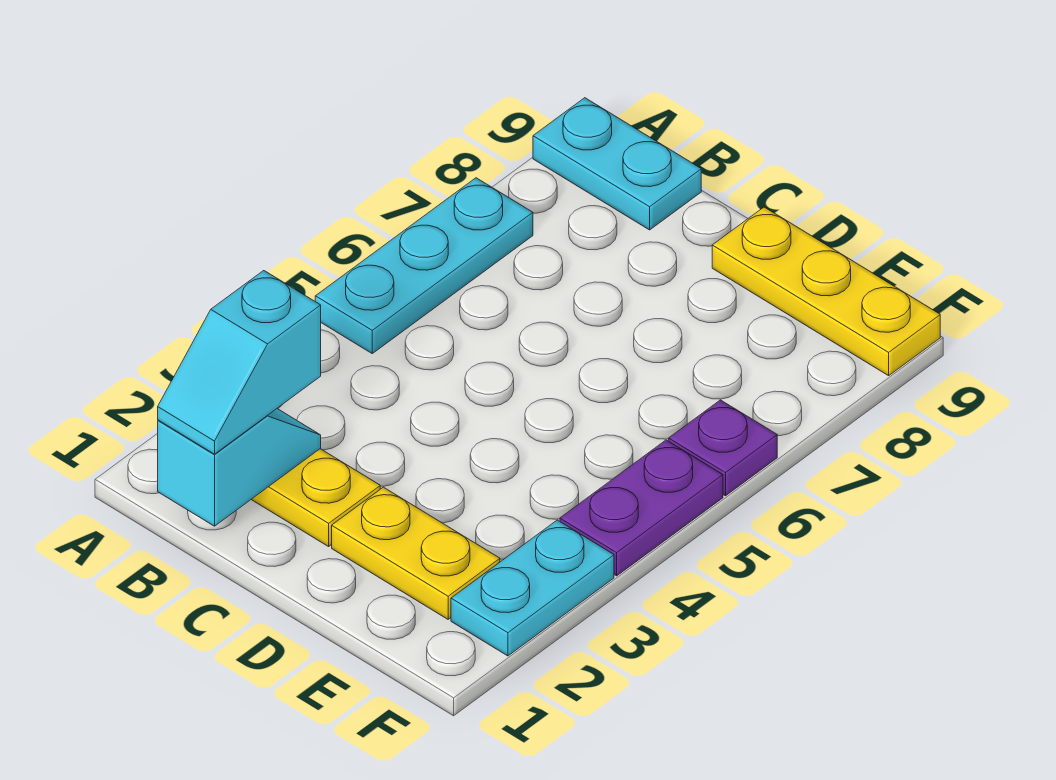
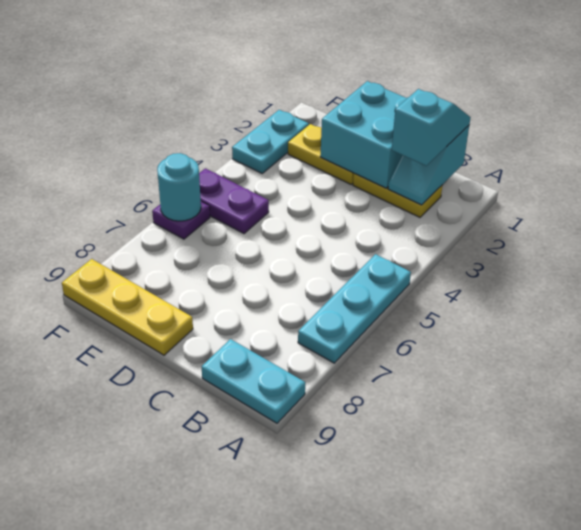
none -> cyan 2x2 brick [320,81,408,188]
purple 1x2 plate [560,440,723,576] -> purple 1x2 plate turned to [199,168,269,234]
none -> cyan 1x1 round brick [157,153,201,221]

